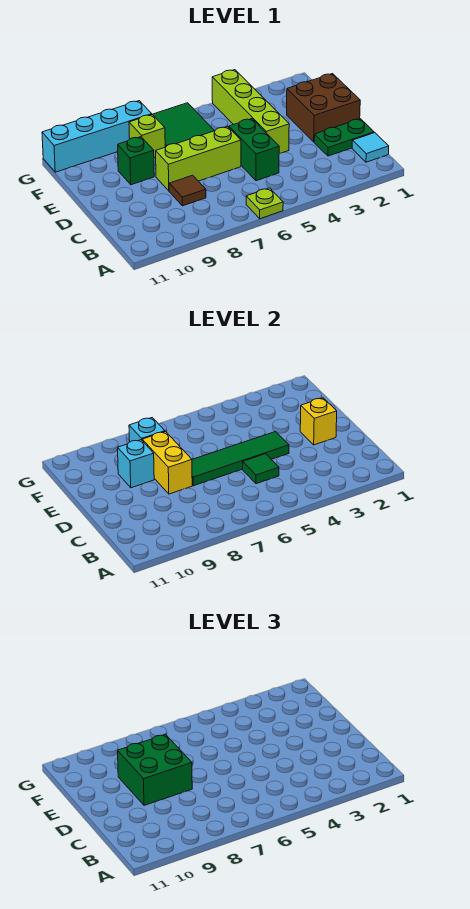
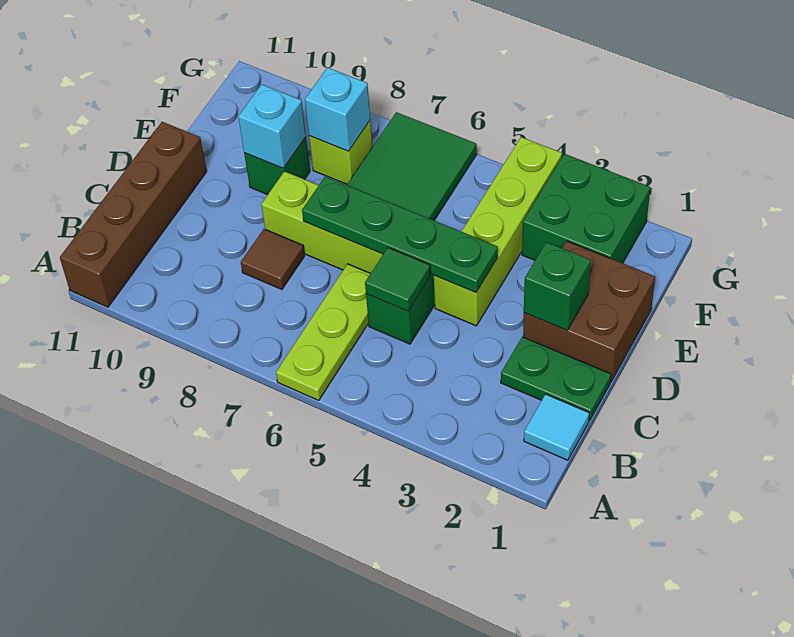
lime 1x1 plate [246,188,283,219] -> lime 1x3 plate [276,264,371,401]
none -> brown 1x4 brick [60,122,207,307]
yellow 1x1 brick [300,398,337,445] -> green 1x1 brick [524,242,591,330]
green 1x4 tile [192,432,289,486] -> green 1x4 plate [302,177,498,293]
yellow 1x2 brick [142,432,192,494] -> none
green 2x2 brick [118,735,192,805] -> green 2x2 brick moved to [522,154,650,263]
cyan 1x4 brick [42,101,152,172] -> none

